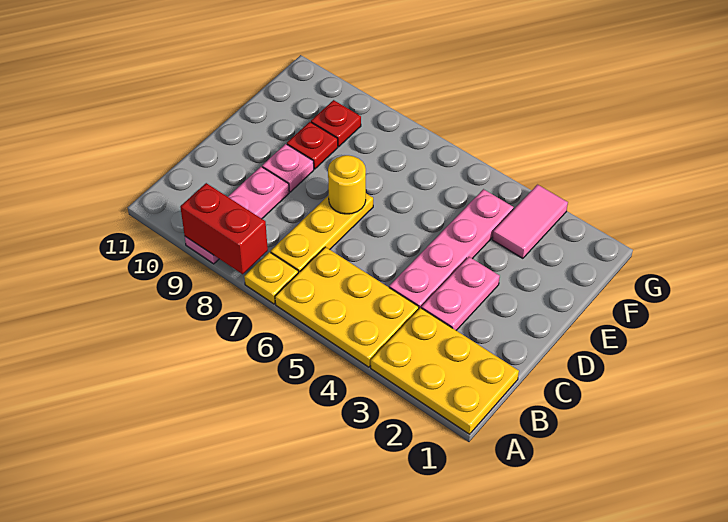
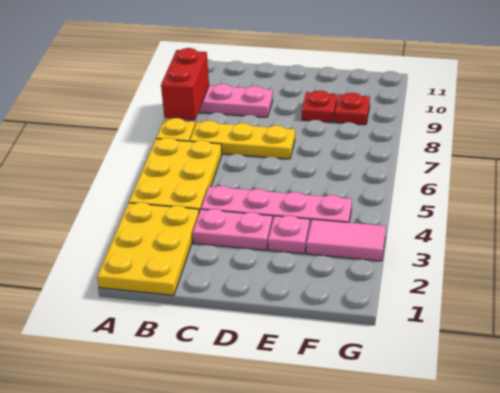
yellow 1x1 round brick [328,155,366,214] -> none
pink 1x1 plate [262,144,314,192] -> pink 1x1 plate moved to [268,215,310,254]

